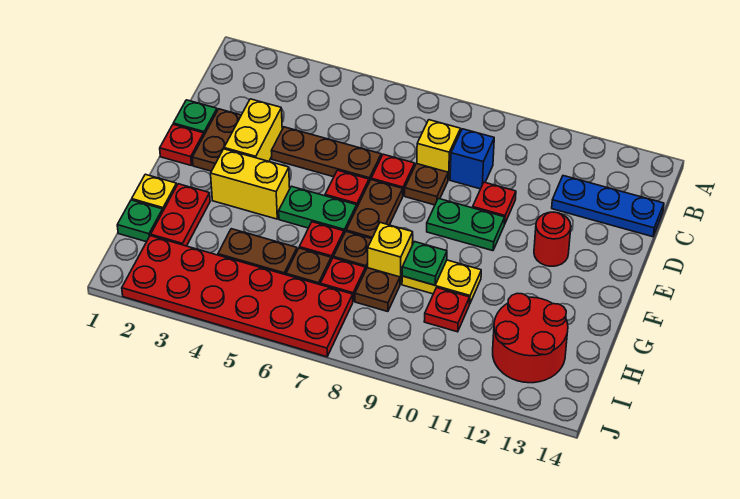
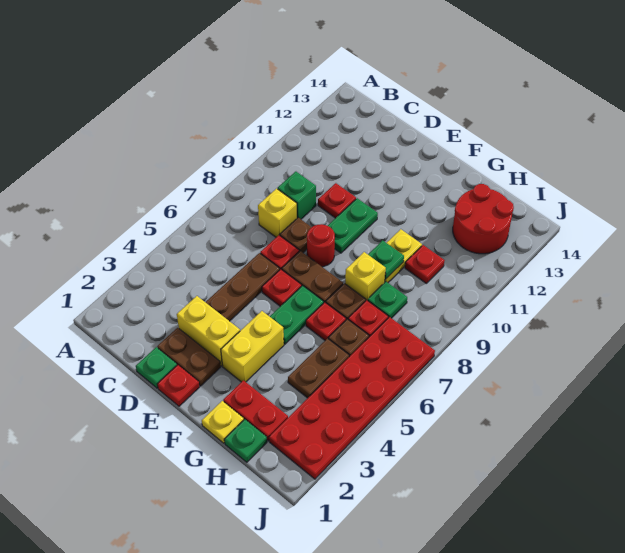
blue 1x1 brick [450,129,494,189] -> green 1x1 brick [278,172,316,219]
blue 1x3 plate [552,176,664,237] -> none
red 1x1 round brick [534,212,571,266] -> red 1x1 round brick moved to [307,224,335,267]
brown 1x1 plate [355,268,400,312] -> green 1x1 plate [368,282,407,318]

